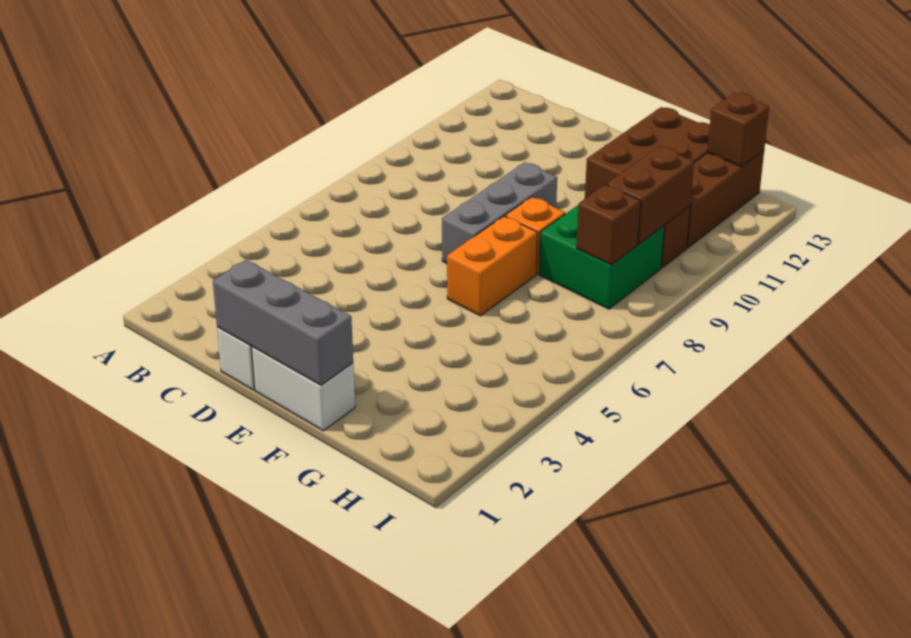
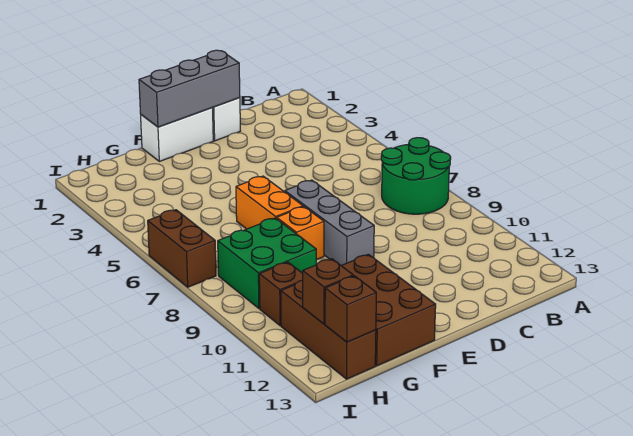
none -> green 2x2 round brick [381,138,451,214]
brown 1x1 brick [577,185,641,265] -> brown 1x1 brick moved to [303,259,353,324]
brown 1x2 brick [607,146,694,244] -> brown 1x2 brick moved to [148,210,216,287]

